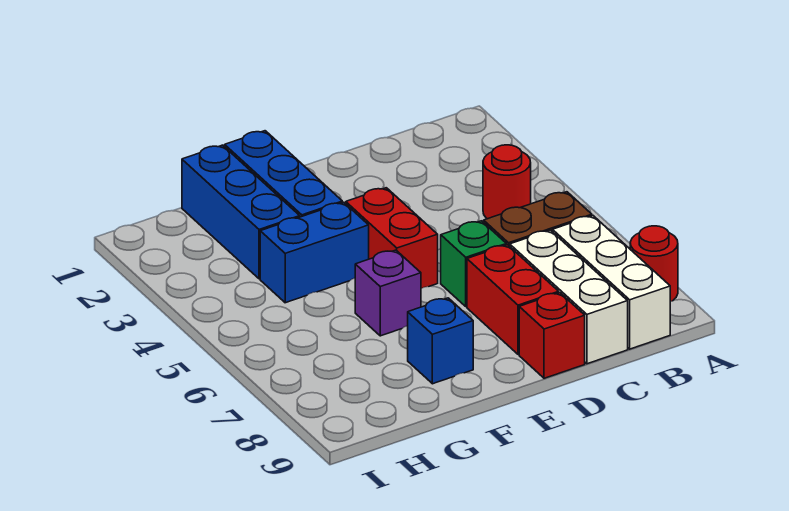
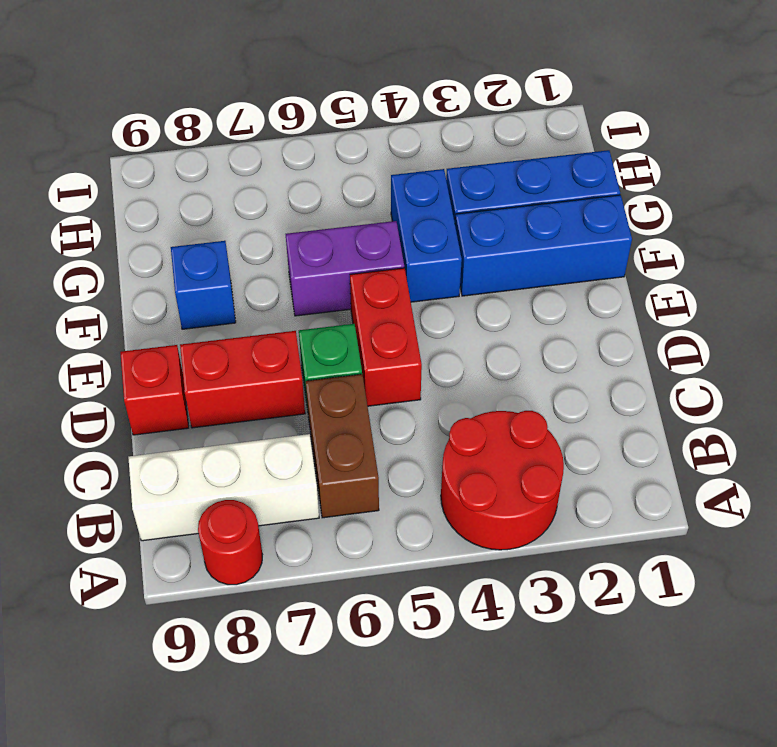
red 1x1 round brick [483,145,531,219] -> red 2x2 round brick [441,411,564,550]
white 1x3 brick [510,230,628,364] -> none
red 1x2 brick [346,188,438,288] -> red 1x2 brick turned to [350,268,422,406]
purple 1x1 brick [355,250,421,336] -> purple 1x2 brick [286,221,404,316]

